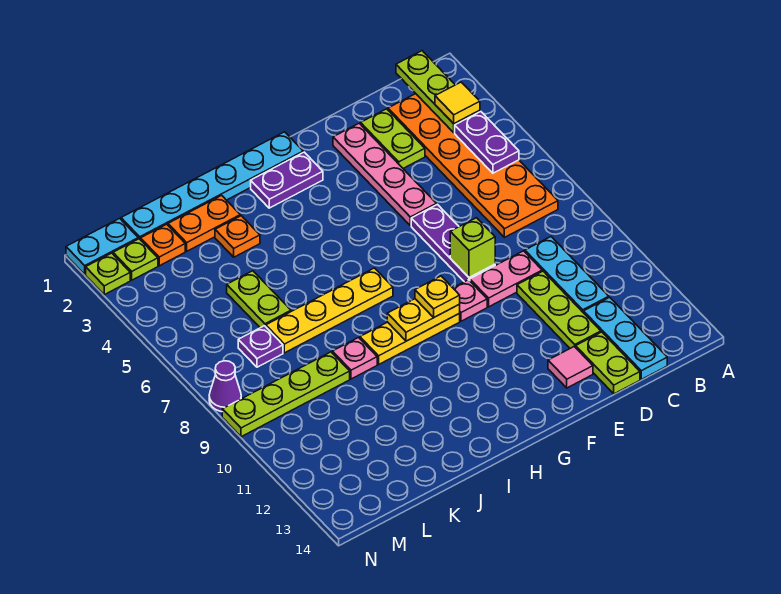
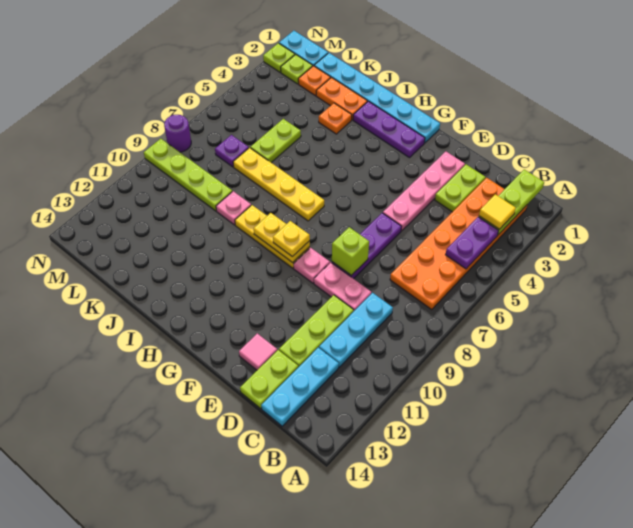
purple 1x2 plate [251,152,323,208] -> purple 1x3 plate [353,101,425,158]
purple 1x1 cone [209,361,241,412] -> purple 1x1 round brick [164,115,191,152]

